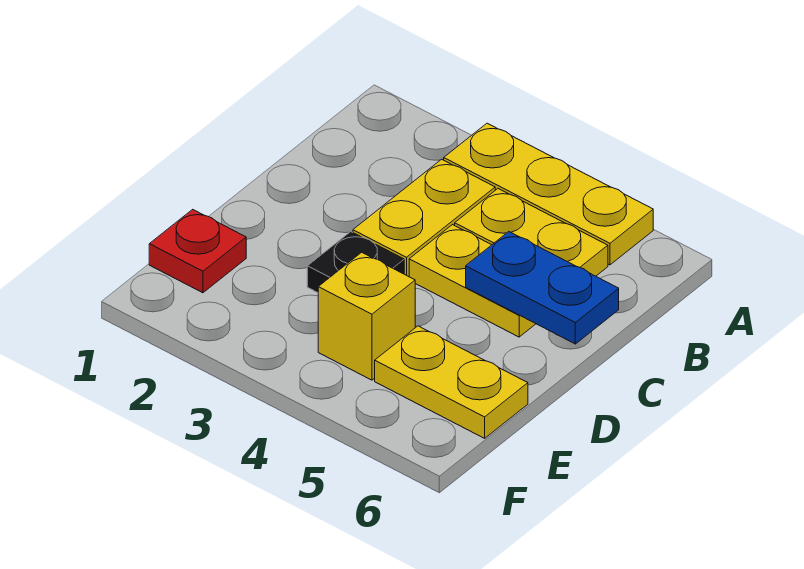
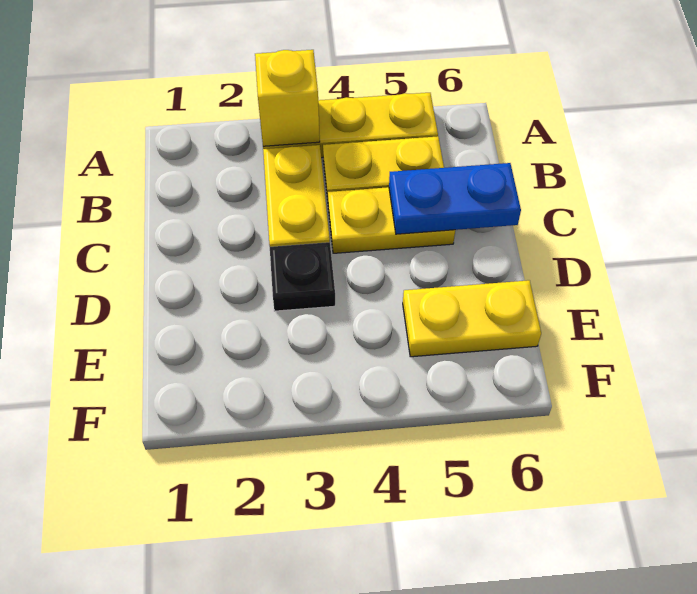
red 1x1 plate [149,209,246,293] -> none
yellow 1x1 brick [318,252,415,380] -> yellow 1x1 brick moved to [255,50,320,146]

